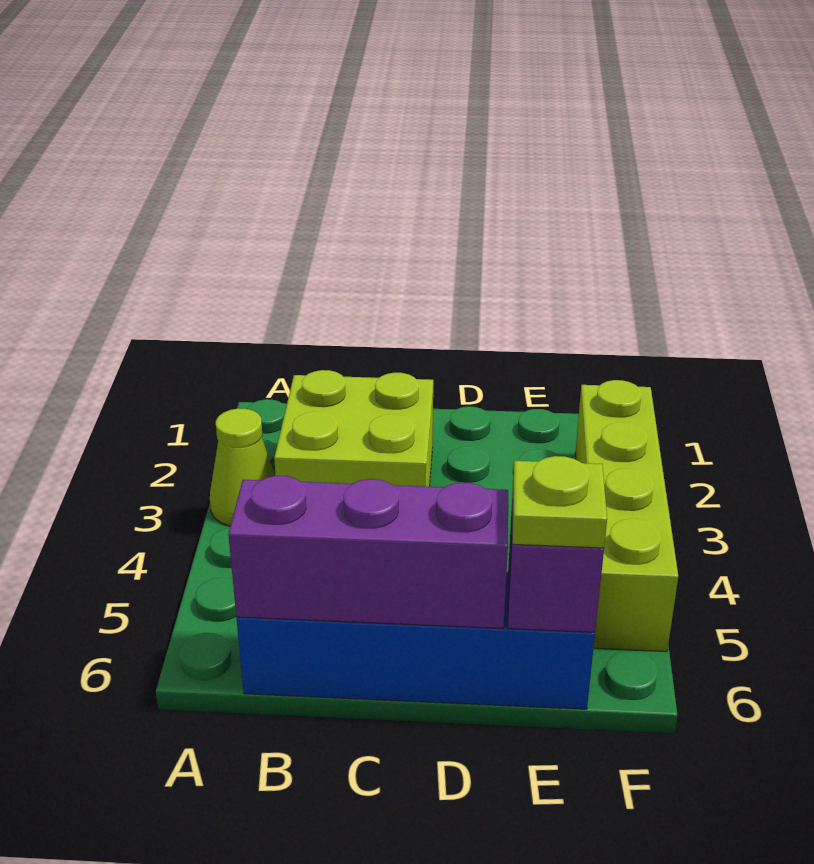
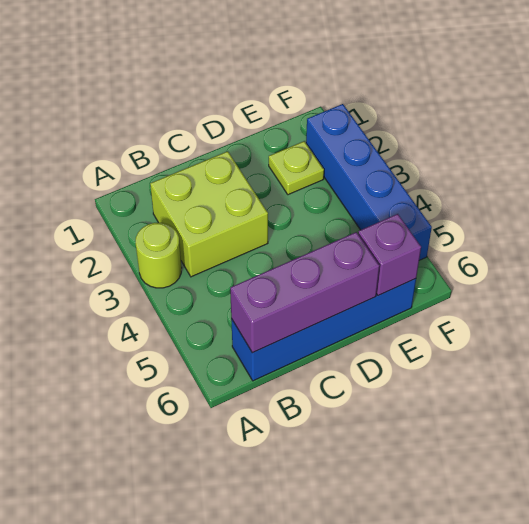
lime 1x1 cone [210,408,275,526] -> lime 1x1 round brick [136,223,182,288]
lime 1x1 plate [513,456,607,548] -> lime 1x1 plate moved to [269,141,324,195]
lime 1x4 brick [575,380,678,652] -> blue 1x4 brick [306,104,432,260]

